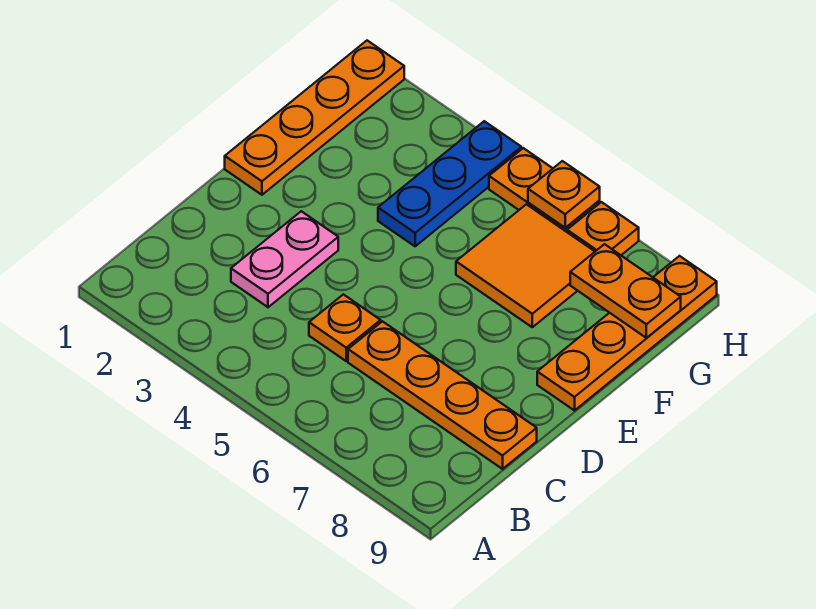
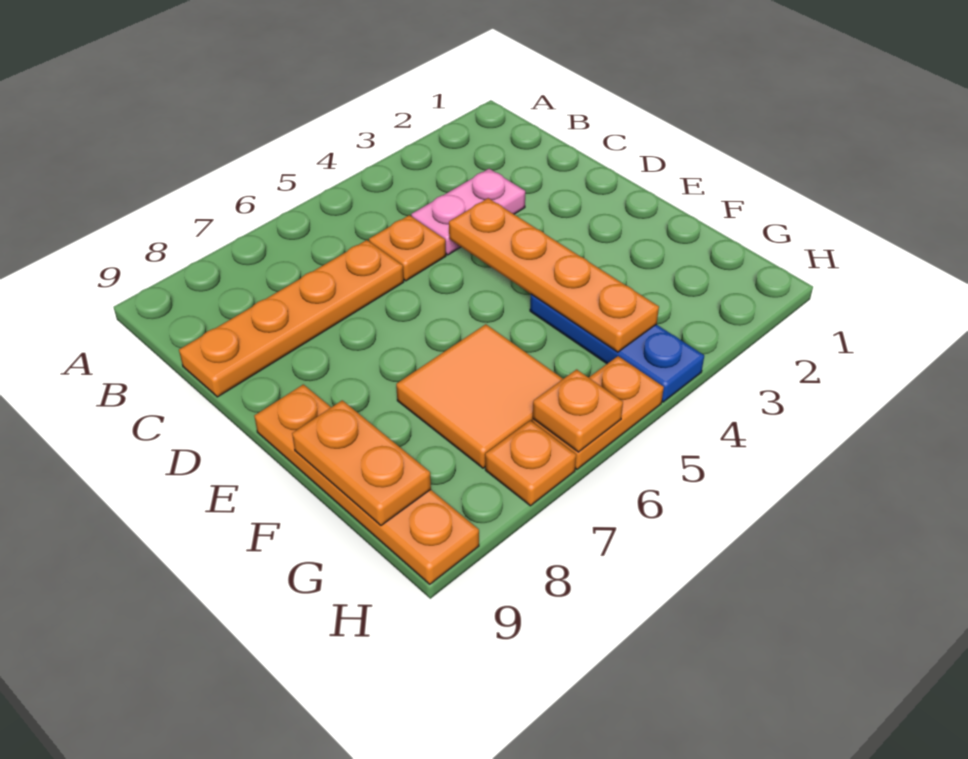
pink 1x2 plate [231,211,338,307] -> pink 1x2 plate turned to [411,169,525,255]
orange 1x4 plate [225,41,404,195] -> orange 1x4 plate moved to [449,198,659,352]
orange 1x2 plate [570,244,681,338] -> orange 1x2 plate turned to [292,400,431,525]

